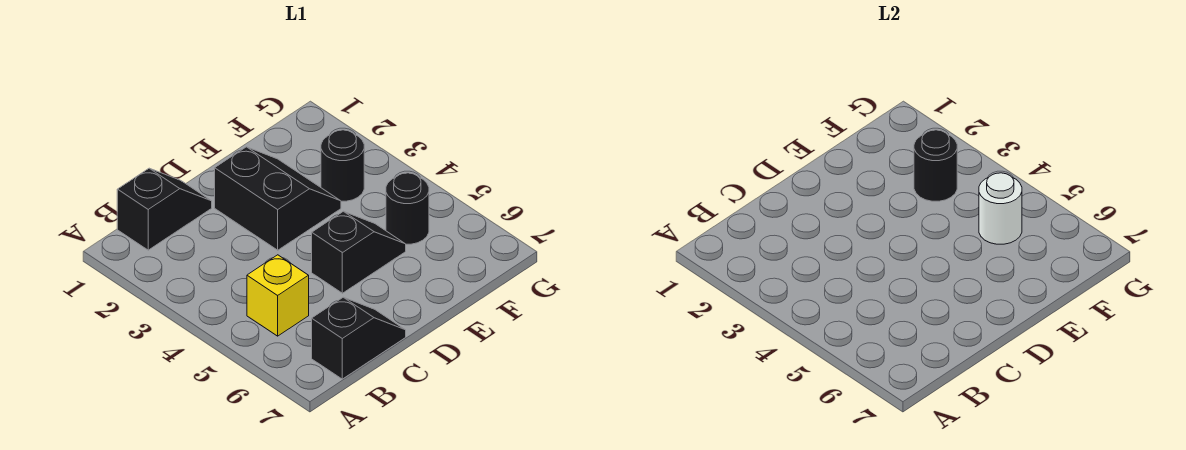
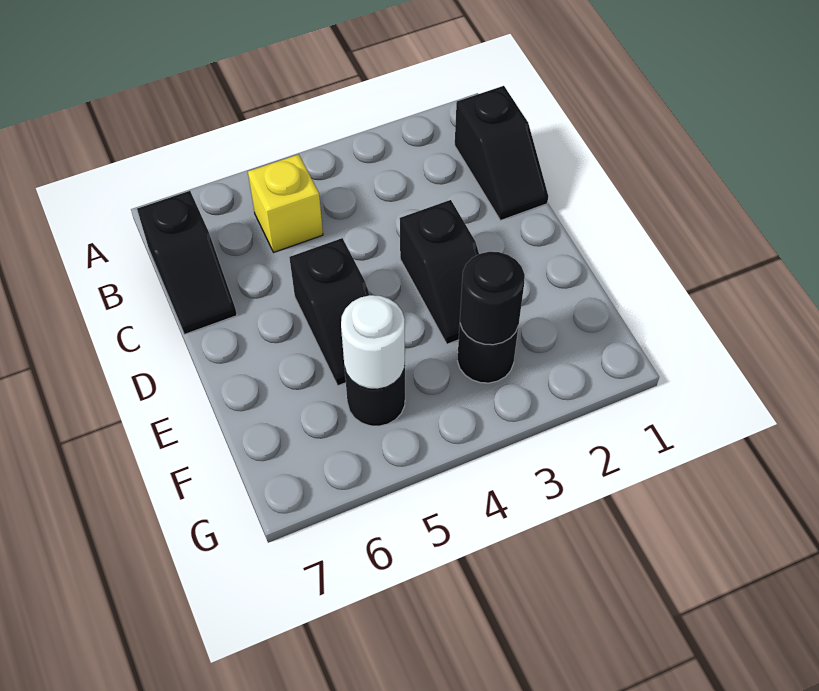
black 2x2 slope [215,147,341,250] -> black 1x2 slope [400,200,479,344]

